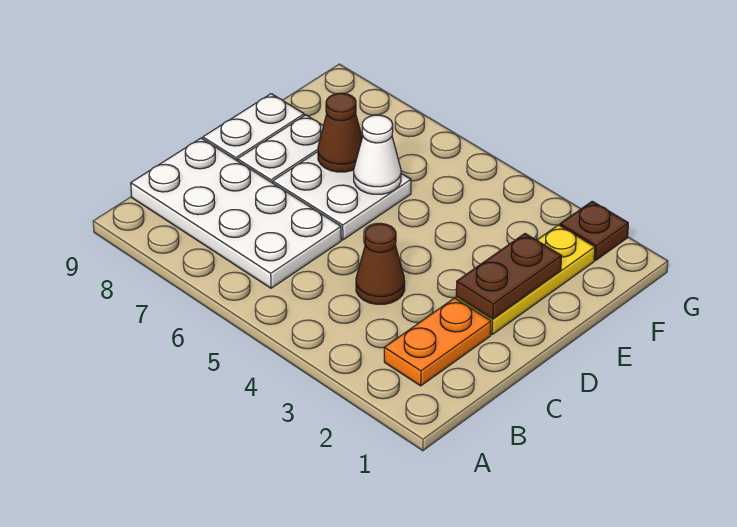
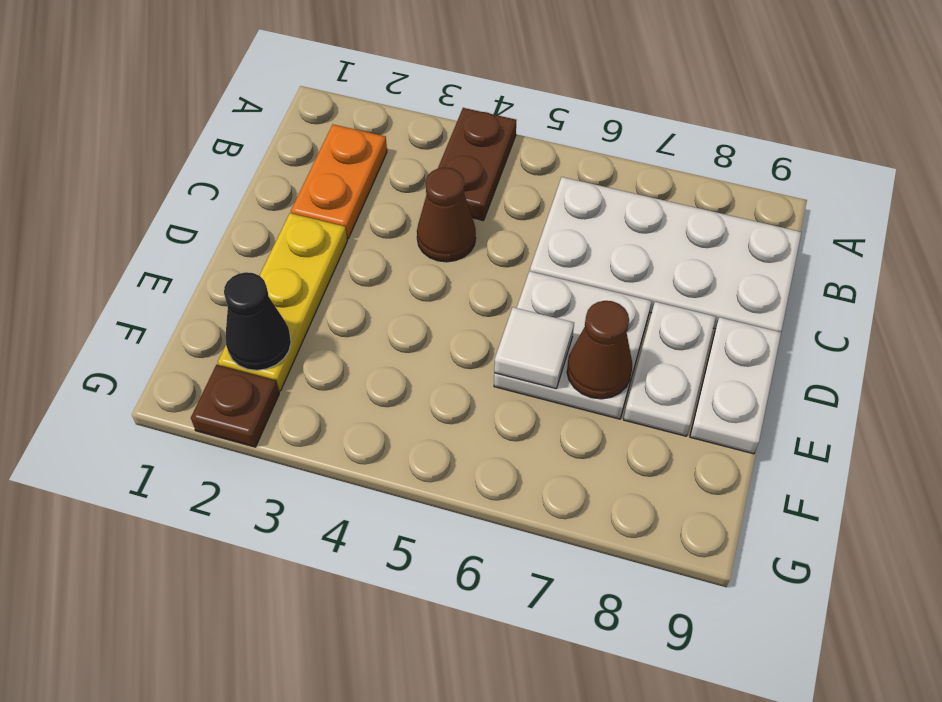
brown 1x2 plate [456,234,562,319] -> brown 1x2 plate moved to [438,108,516,221]
white 1x1 cone [354,115,401,194] -> white 1x1 tile [494,307,574,388]
none -> black 1x1 cone [224,272,291,370]

